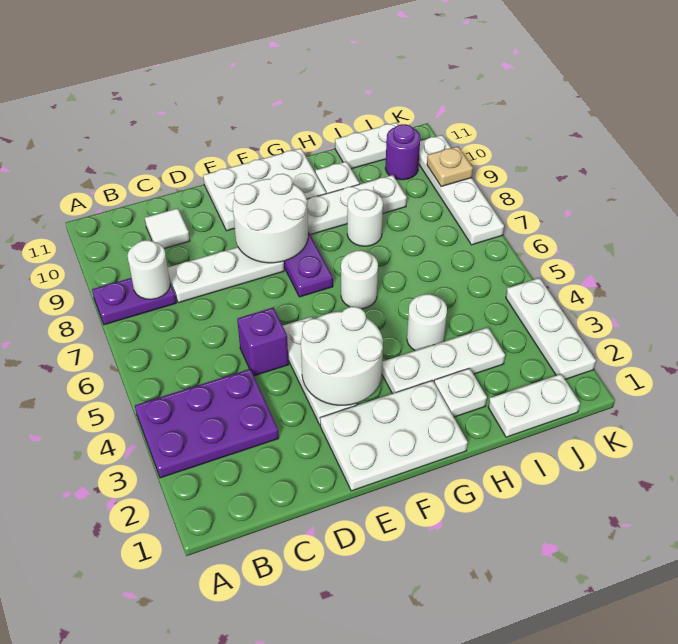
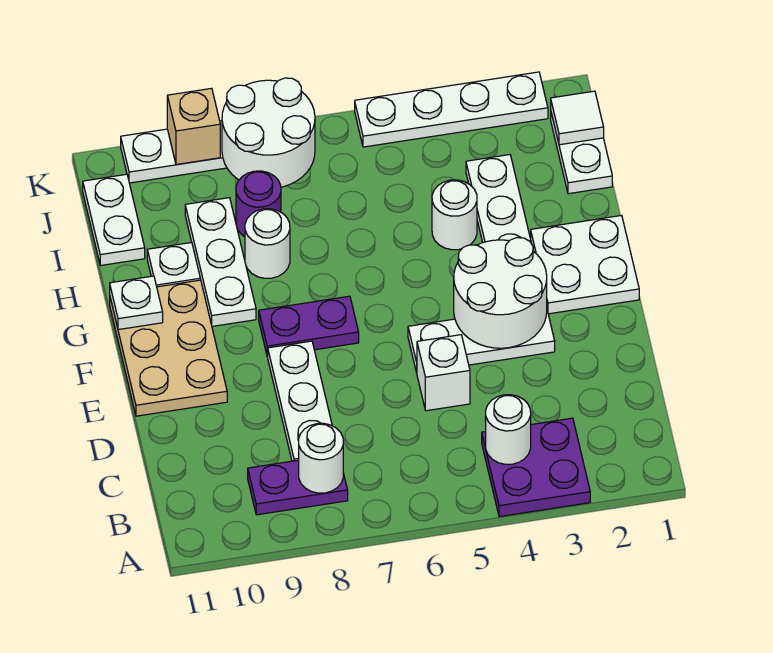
purple 2x3 plate [135,369,279,478] -> purple 2x2 plate [482,418,590,517]
purple 1x2 plate [92,278,176,325] -> purple 1x2 plate turned to [248,460,348,515]
white 1x1 tile [145,208,190,249] -> white 1x1 tile moved to [551,91,604,145]
purple 1x1 brick [237,307,289,376] -> white 1x1 brick [417,335,470,411]
white 2x3 plate [320,380,468,491] -> white 2x2 plate [531,215,639,314]
white 2x2 round brick [233,174,308,263] -> white 2x2 round brick moved to [222,78,315,187]
white 2x3 plate [203,148,326,231] -> tan 2x3 plate [110,280,227,416]
white 1x1 round brick [341,250,378,309] -> white 1x1 round brick moved to [486,395,531,464]
white 1x1 plate [434,368,487,417] -> white 1x1 plate moved to [110,276,163,330]
purple 1x1 round brick [385,124,420,180] -> purple 1x1 round brick moved to [236,171,281,237]
white 1x3 plate [506,278,596,379] -> white 1x4 plate [355,72,548,147]
tan 1x1 plate [427,146,473,187] -> tan 1x1 brick [167,88,220,165]

